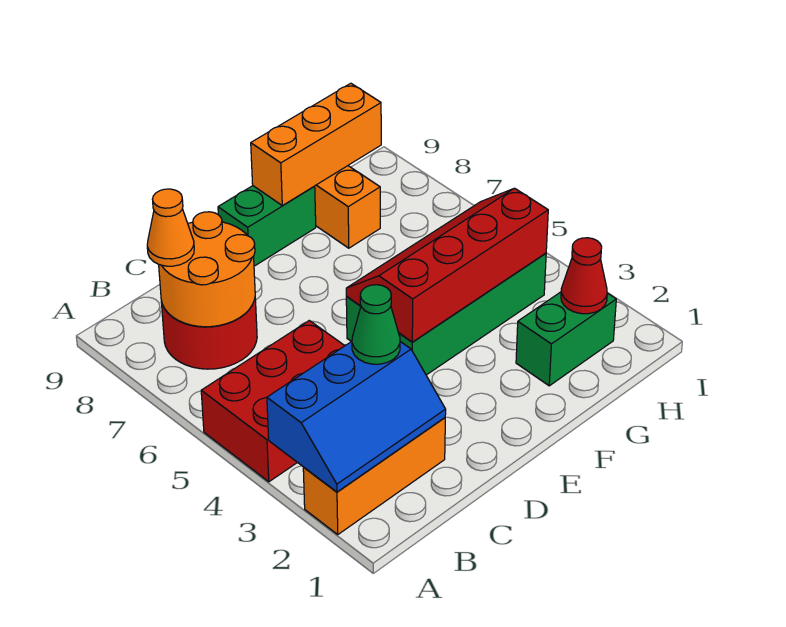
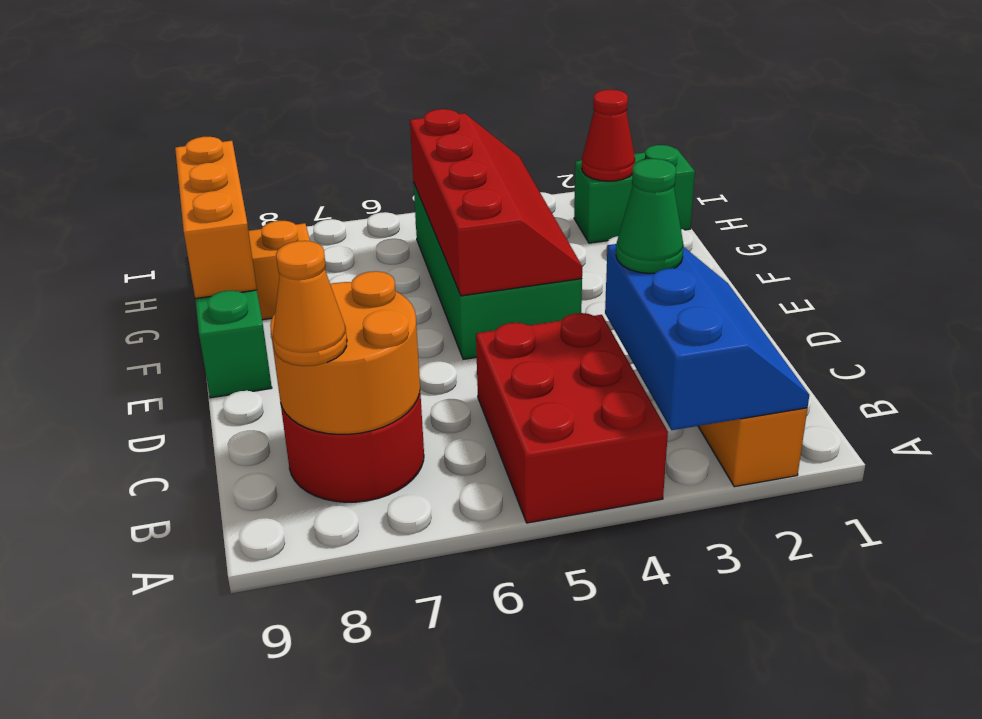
red 2x4 slope [346,188,548,342] -> red 2x4 slope turned to [410,109,582,296]
green 1x2 brick [516,292,616,386] -> green 1x2 brick turned to [574,145,695,243]

